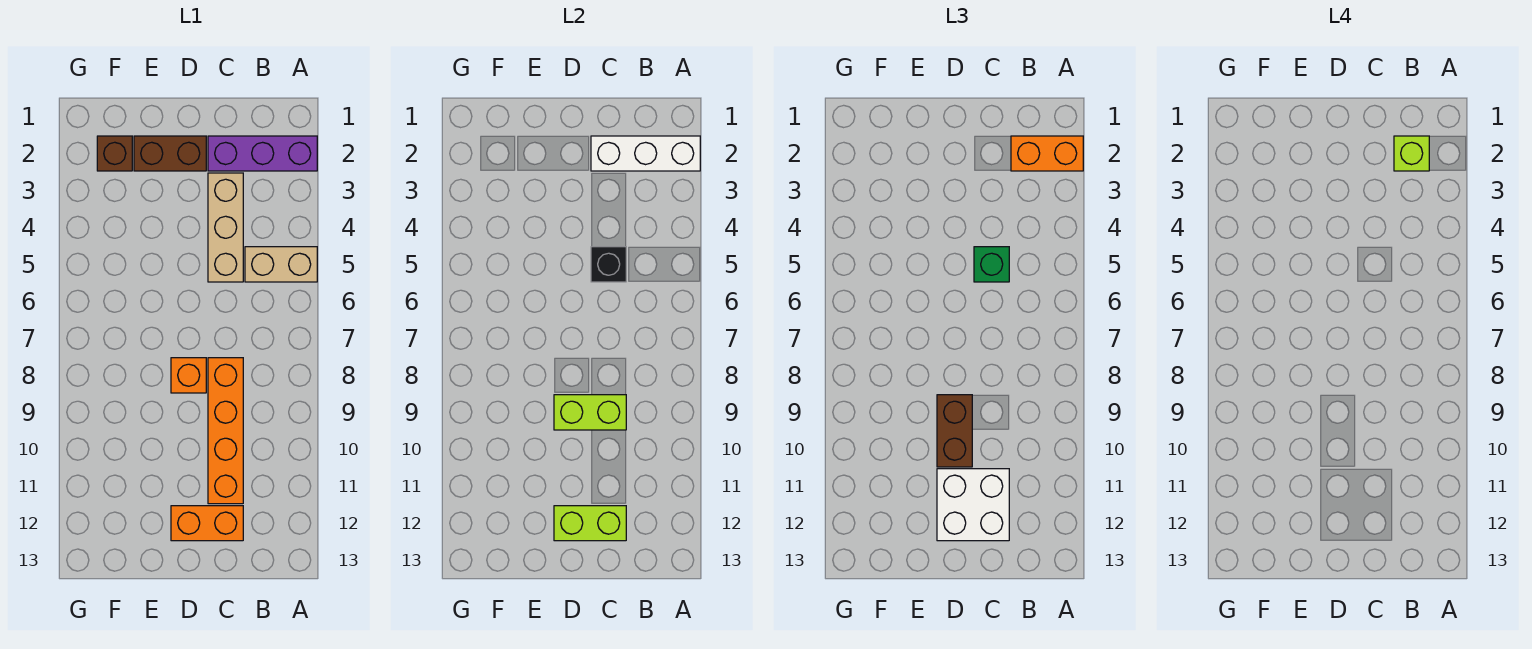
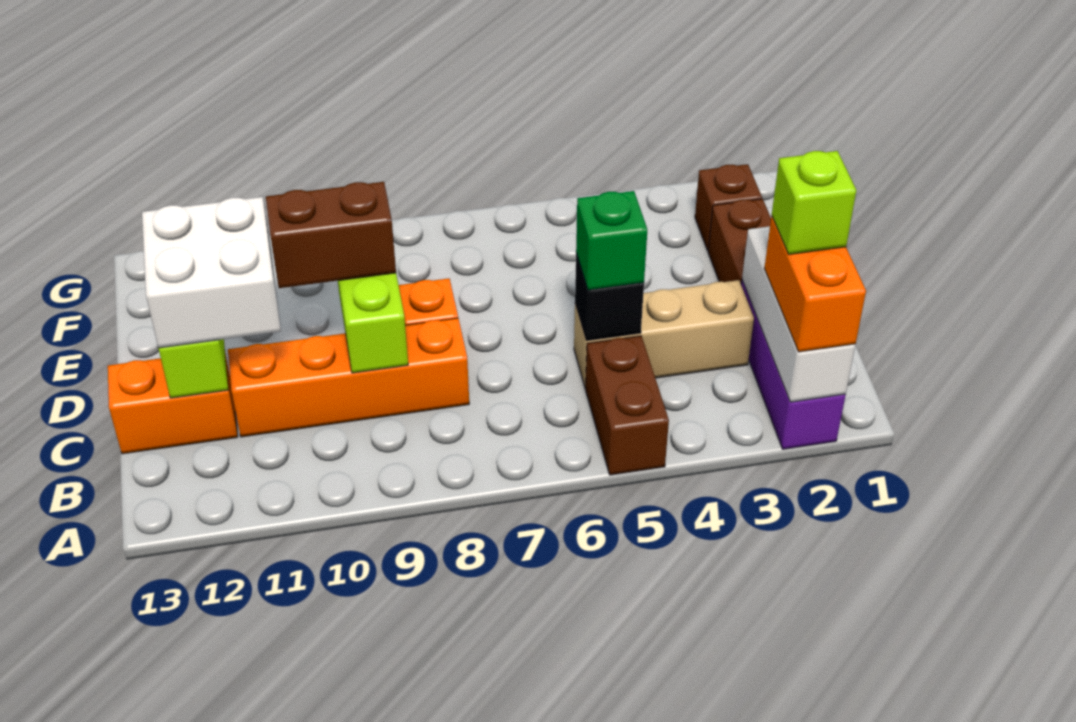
tan 1x2 brick [245,247,317,282] -> brown 1x2 brick [585,336,669,475]
orange 1x2 brick [171,506,243,541] -> orange 1x2 brick turned to [108,353,238,454]

